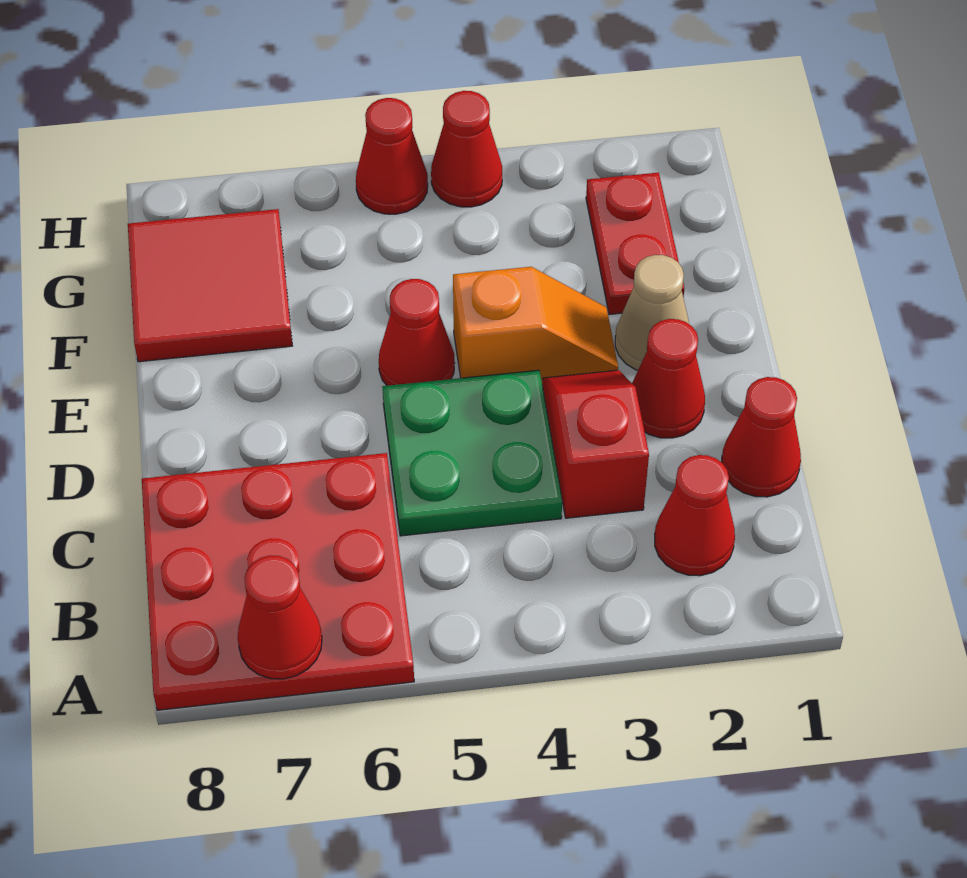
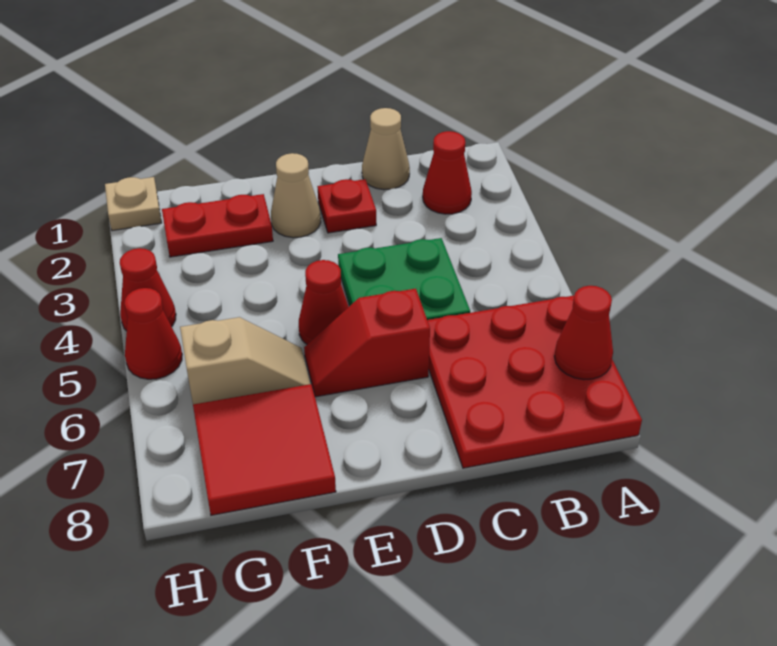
red 1x1 cone [722,377,801,497] -> tan 1x1 cone [362,108,410,190]
red 1x2 slope [543,370,649,518] -> red 1x2 slope moved to [304,289,430,397]
red 1x1 cone [632,319,705,438] -> red 1x1 plate [317,179,376,233]
orange 1x2 slope [453,267,618,385] -> none
none -> tan 1x2 slope [180,317,310,404]
none -> tan 1x1 plate [105,177,162,231]

